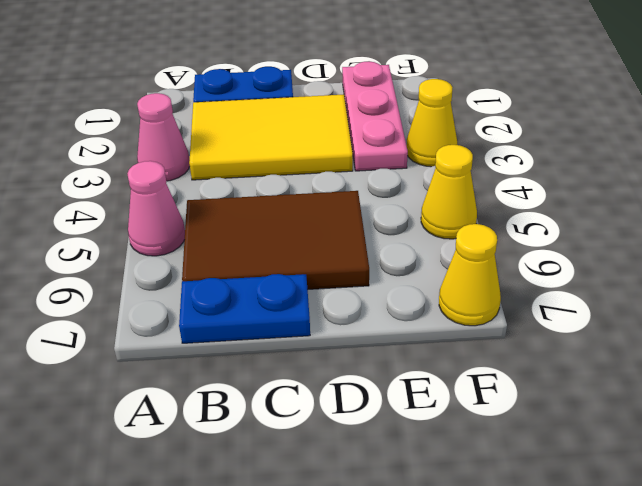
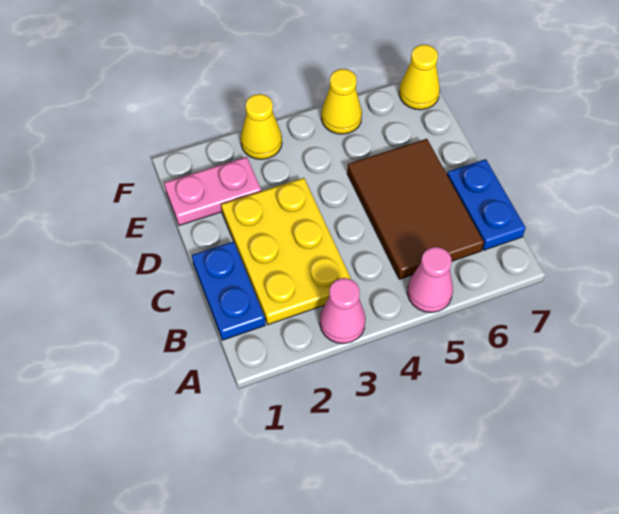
yellow 2x3 tile [189,94,353,180] -> yellow 2x3 plate [221,178,352,325]
pink 1x3 plate [342,62,408,171] -> pink 1x2 plate [164,157,261,226]

